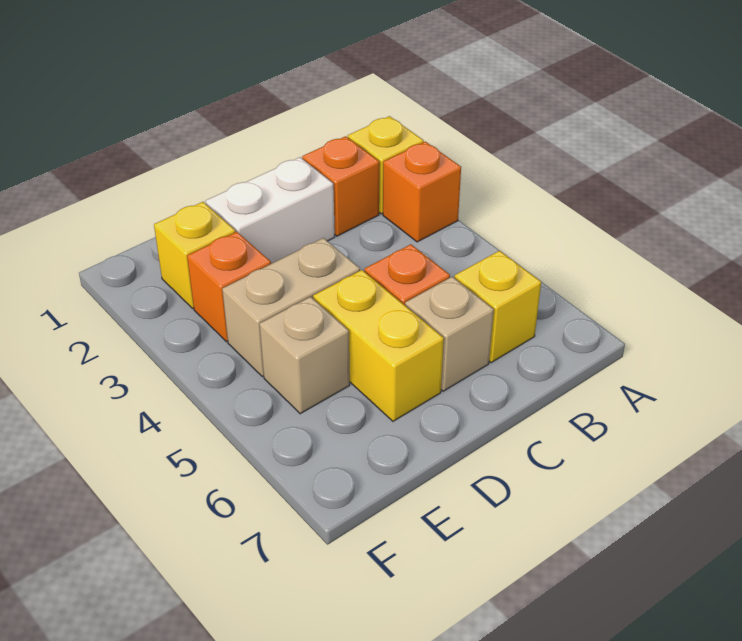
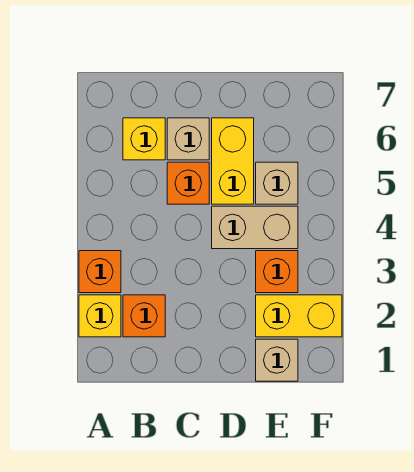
white 1x2 brick [205,157,335,264] -> none
none -> tan 1x1 brick [256,339,298,381]
yellow 1x1 brick [154,202,235,308] -> yellow 1x2 brick [256,295,342,337]

